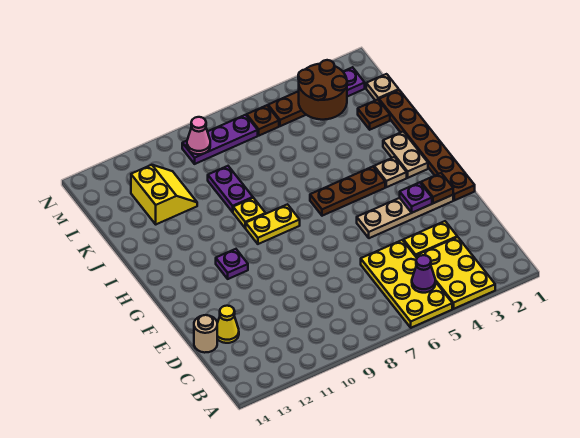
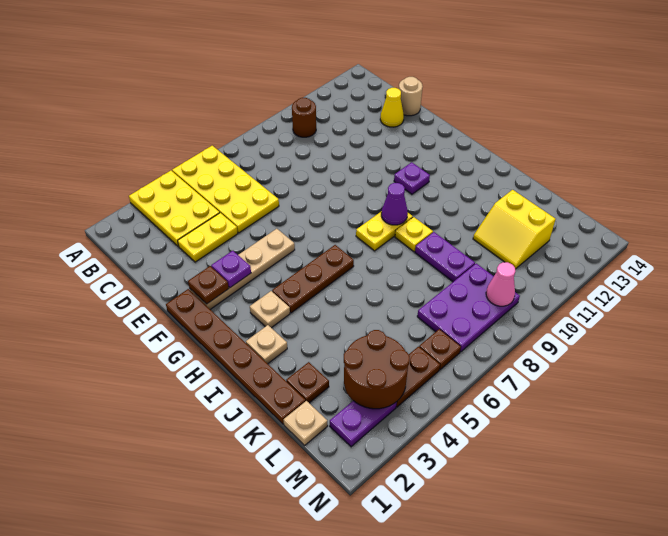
purple 1x1 cone [412,255,435,293] -> purple 1x1 cone moved to [381,183,408,225]
none -> brown 1x1 round brick [292,98,316,137]
tan 1x2 plate [383,132,428,178] -> tan 1x1 plate [246,325,287,364]
purple 1x3 plate [182,115,258,164] -> purple 2x3 plate [417,263,520,352]

